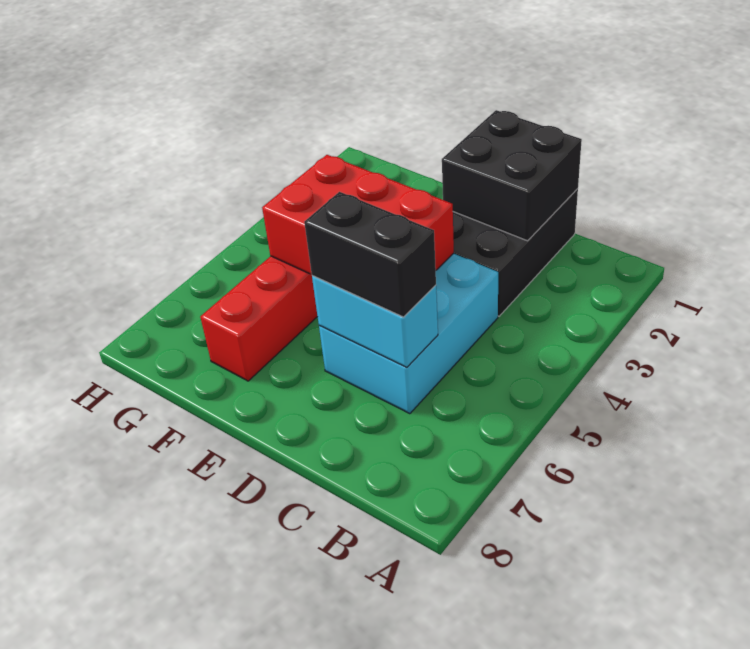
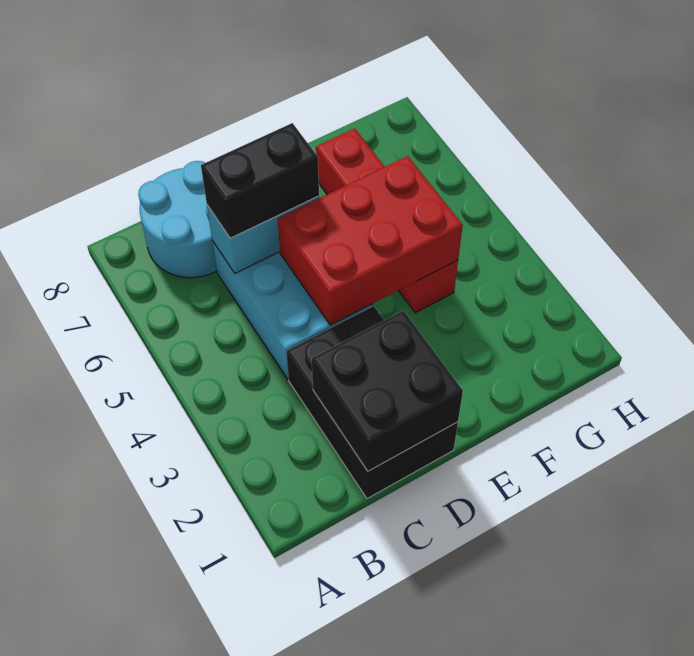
none -> cyan 2x2 round brick [138,161,217,278]

